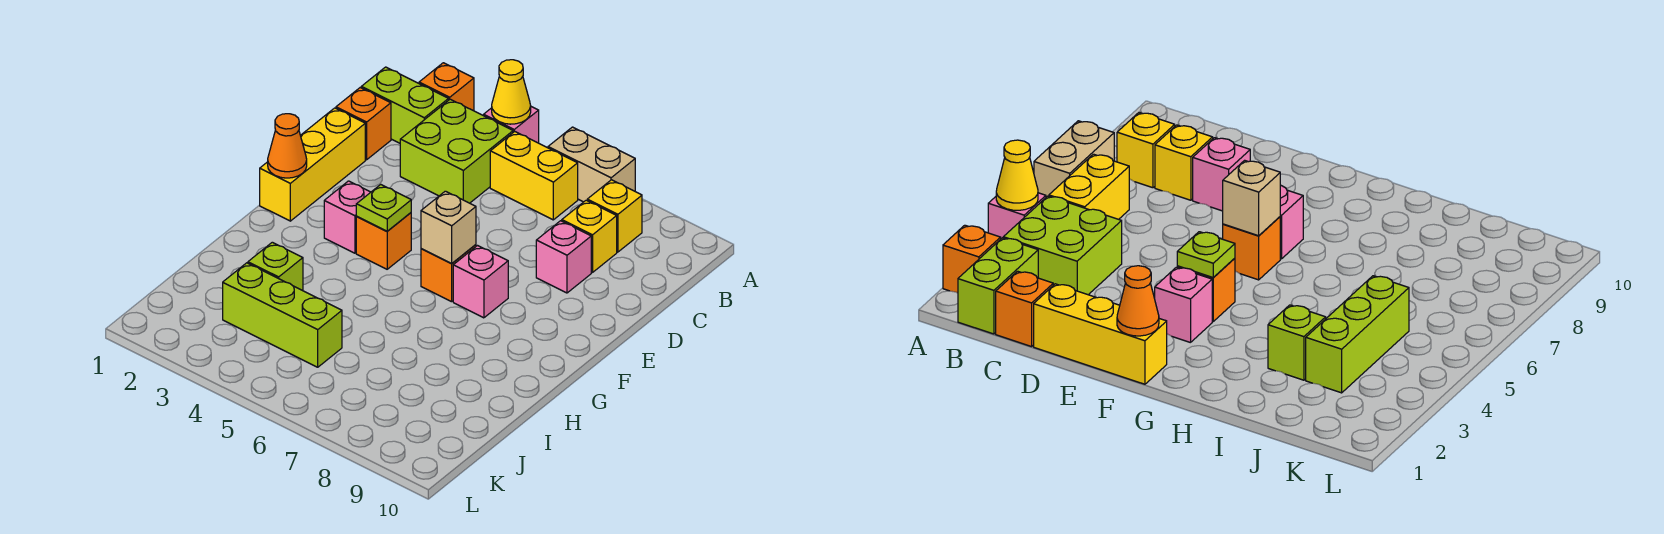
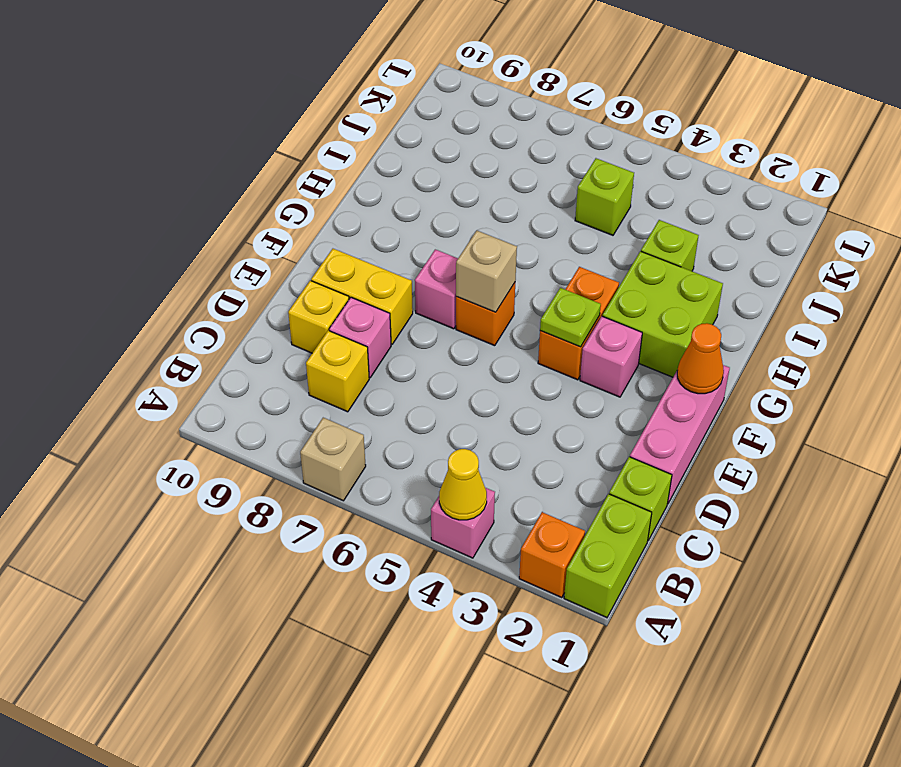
tan 1x2 brick [548,127,635,202] -> tan 1x1 brick [300,418,366,501]
lime 1x2 brick [361,67,449,143] -> lime 1x2 brick turned to [564,494,652,618]
lime 2x2 brick [400,99,513,203] -> lime 2x2 brick moved to [603,251,723,377]
yellow 1x2 brick [490,131,578,220] -> yellow 1x2 brick moved to [311,249,413,345]
yellow 1x1 brick [587,180,642,252] -> yellow 1x1 brick moved to [288,281,349,353]
orange 1x1 brick [336,88,391,160] -> lime 1x1 brick [609,457,672,540]
yellow 1x3 brick [260,108,365,221] -> pink 1x3 brick [630,365,730,504]
orange 1x1 brick [356,213,411,269] -> orange 1x2 brick [538,267,619,380]
lime 1x3 brick [223,263,342,367] -> lime 1x1 brick [575,158,634,235]

